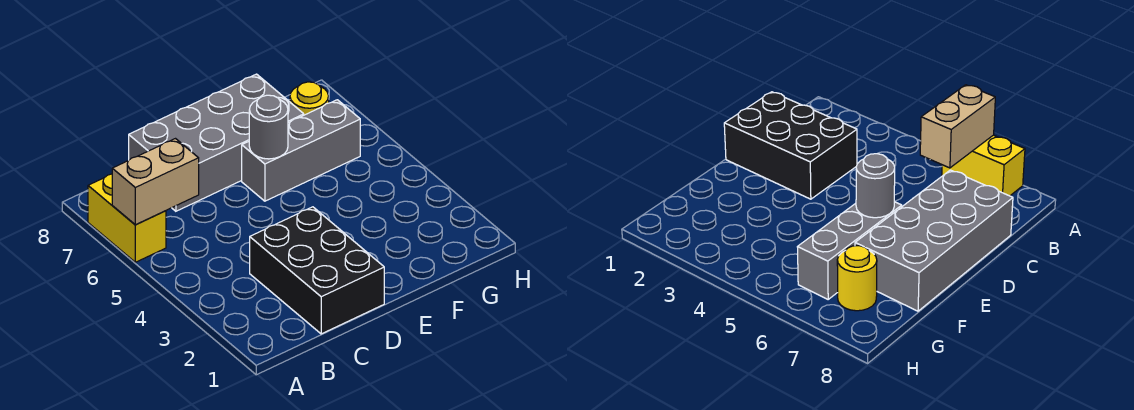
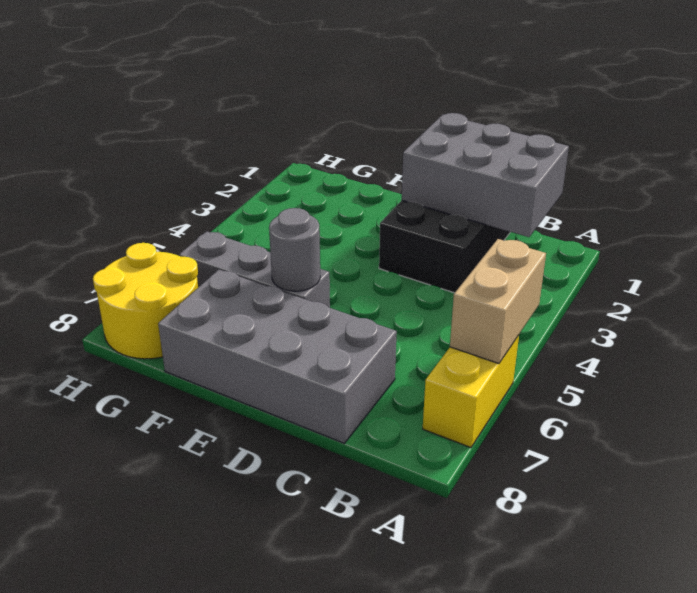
tan 1x2 brick [112,139,199,225] -> tan 1x2 brick turned to [450,239,546,364]
none -> grey 2x3 brick [402,113,569,237]
yellow 1x1 round brick [290,82,329,115] -> yellow 2x2 round brick [93,243,198,359]

